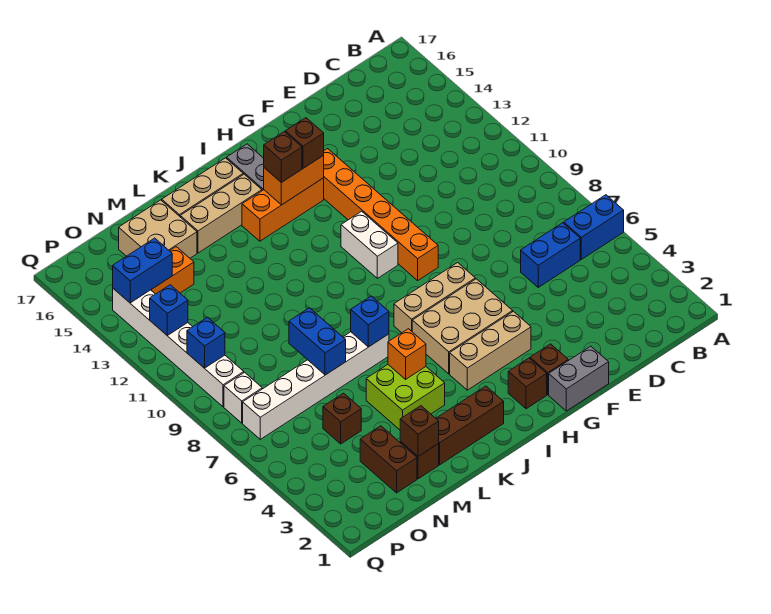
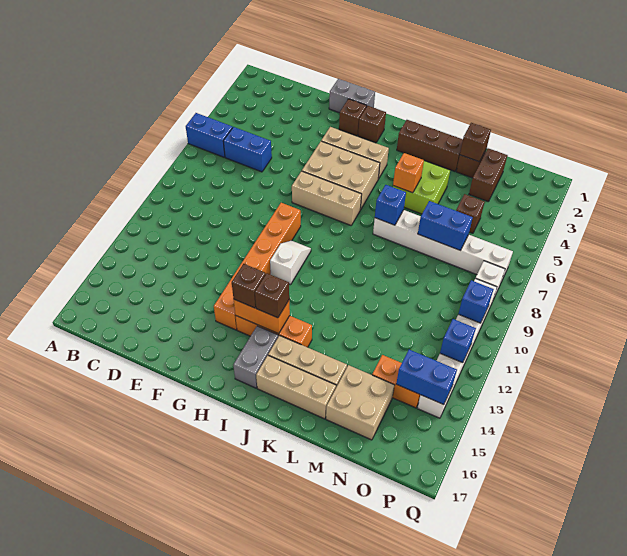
white 1x2 brick [341,211,398,278] -> white 1x2 slope [270,241,311,284]
blue 1x2 brick [289,308,346,375] -> blue 1x2 brick turned to [418,201,473,250]

